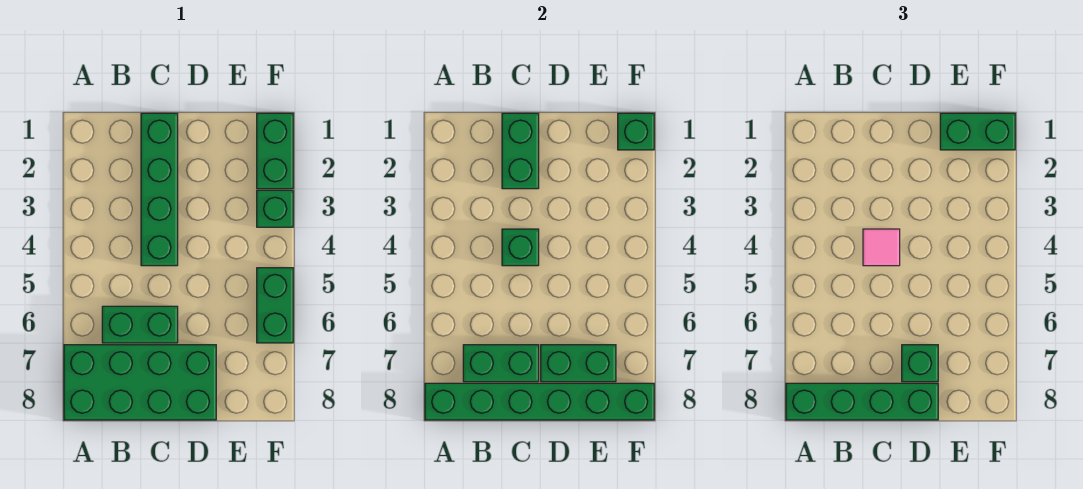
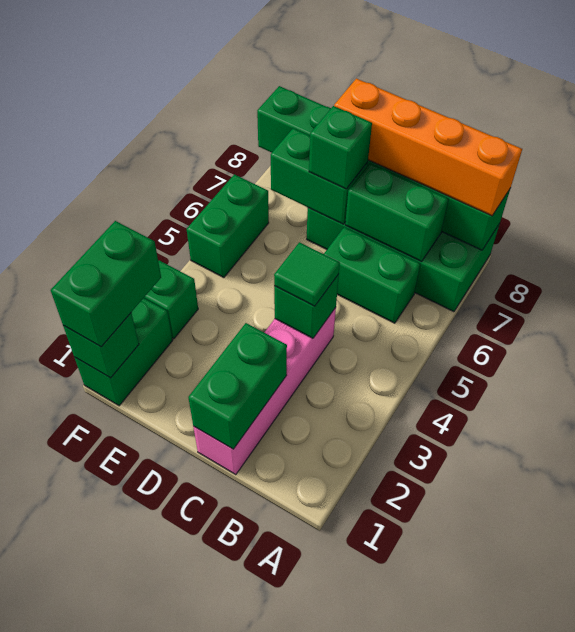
green 1x4 brick [786,383,938,420] -> orange 1x4 brick [334,79,522,216]
green 1x4 brick [141,113,178,266] -> pink 1x4 brick [193,308,336,475]
pink 1x1 tile [863,229,900,266] -> green 1x1 tile [274,242,340,306]
green 1x2 brick [940,113,1015,150] -> green 1x2 brick turned to [51,221,161,347]

